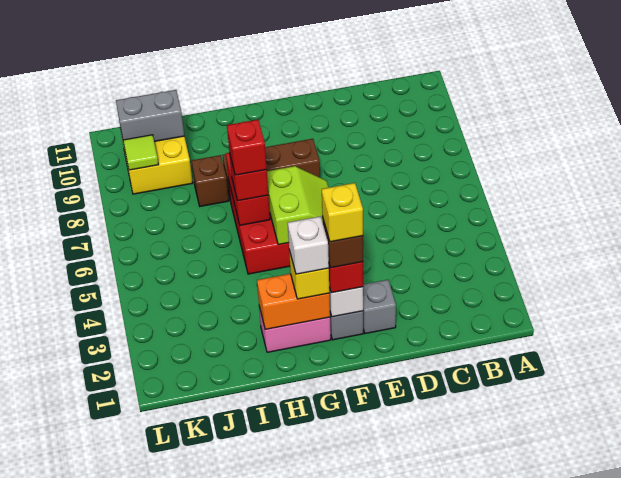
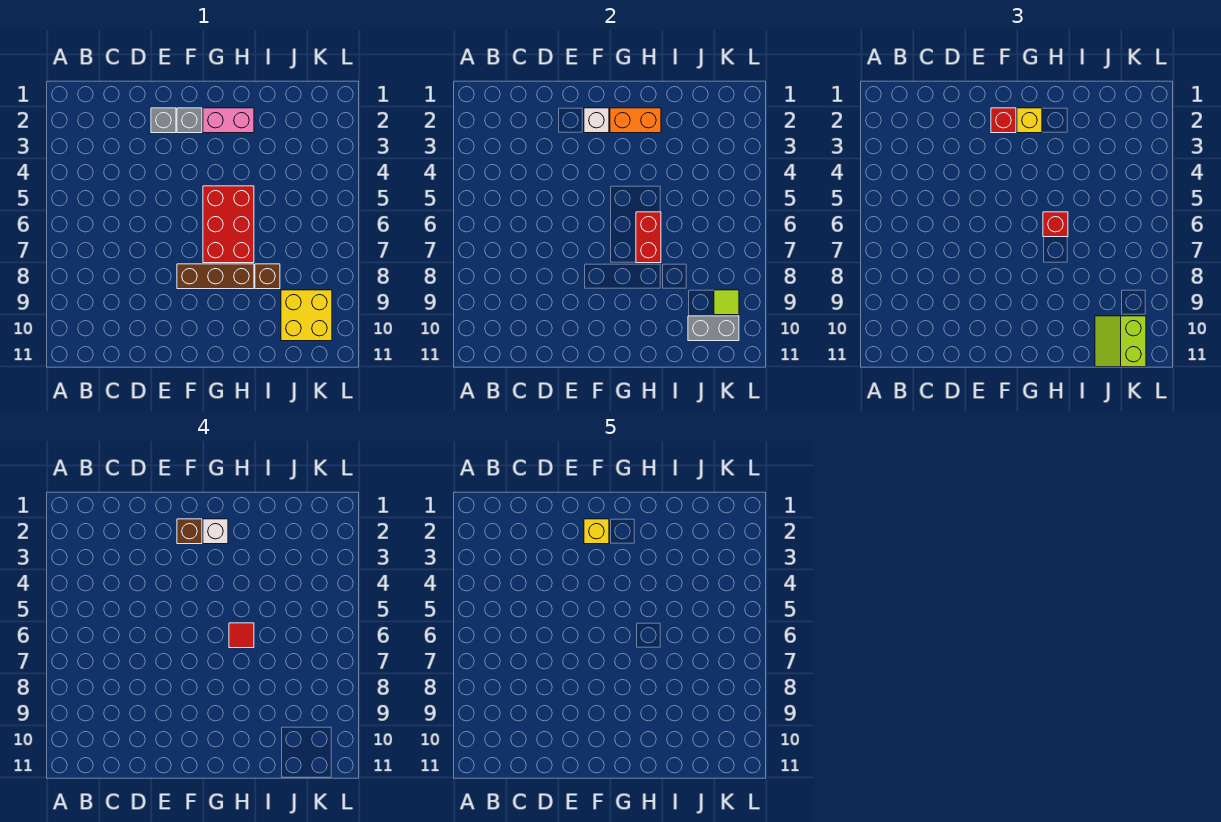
lime 2x2 slope [267,166,329,245] -> lime 2x2 slope moved to [1095,316,1146,367]
red 1x1 brick [227,120,267,175] -> red 1x1 tile [229,623,254,648]

